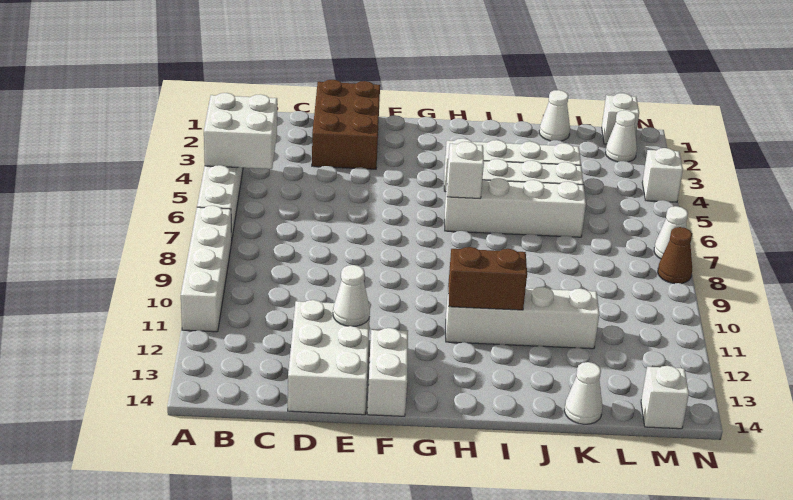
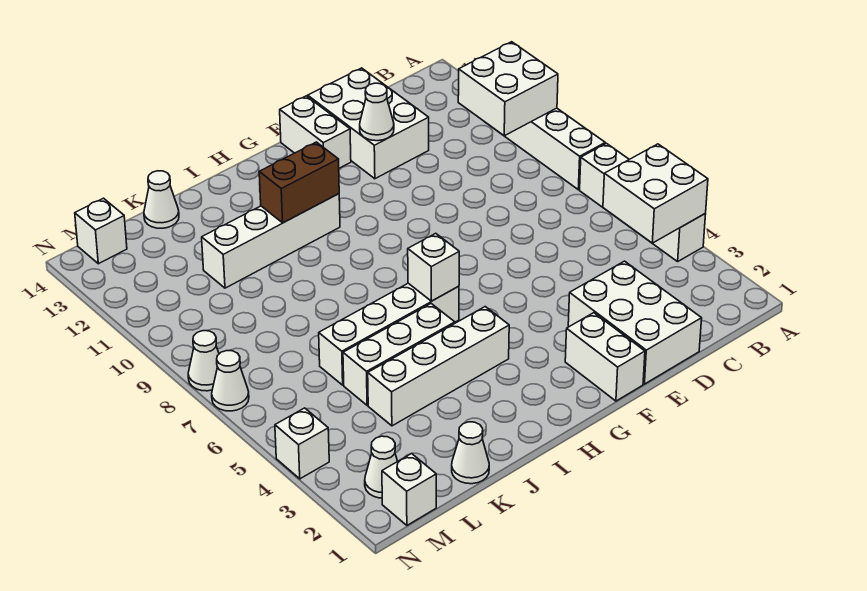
none -> white 2x2 brick [458,42,558,136]
brown 2x3 brick [312,80,380,169] -> white 2x3 brick [568,261,702,384]
none -> white 1x2 brick [565,313,645,401]
brown 1x1 cone [658,227,692,284] -> white 1x1 cone [188,331,219,391]

